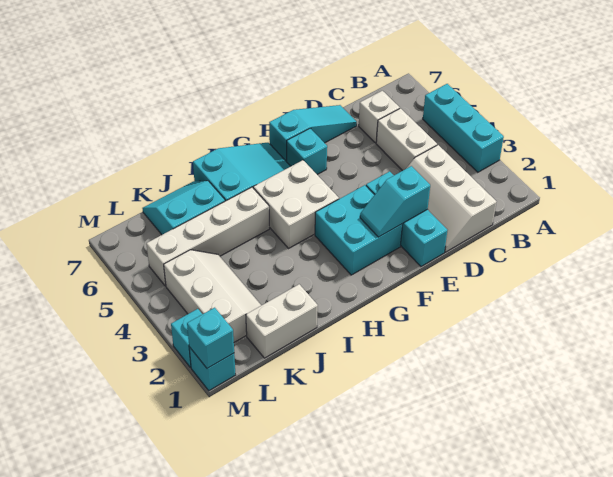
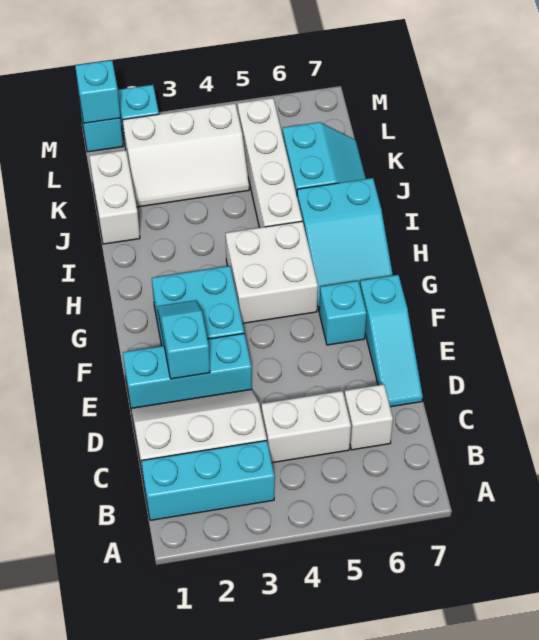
cyan 1x3 brick [423,84,504,172] -> cyan 1x3 brick moved to [141,441,275,520]

